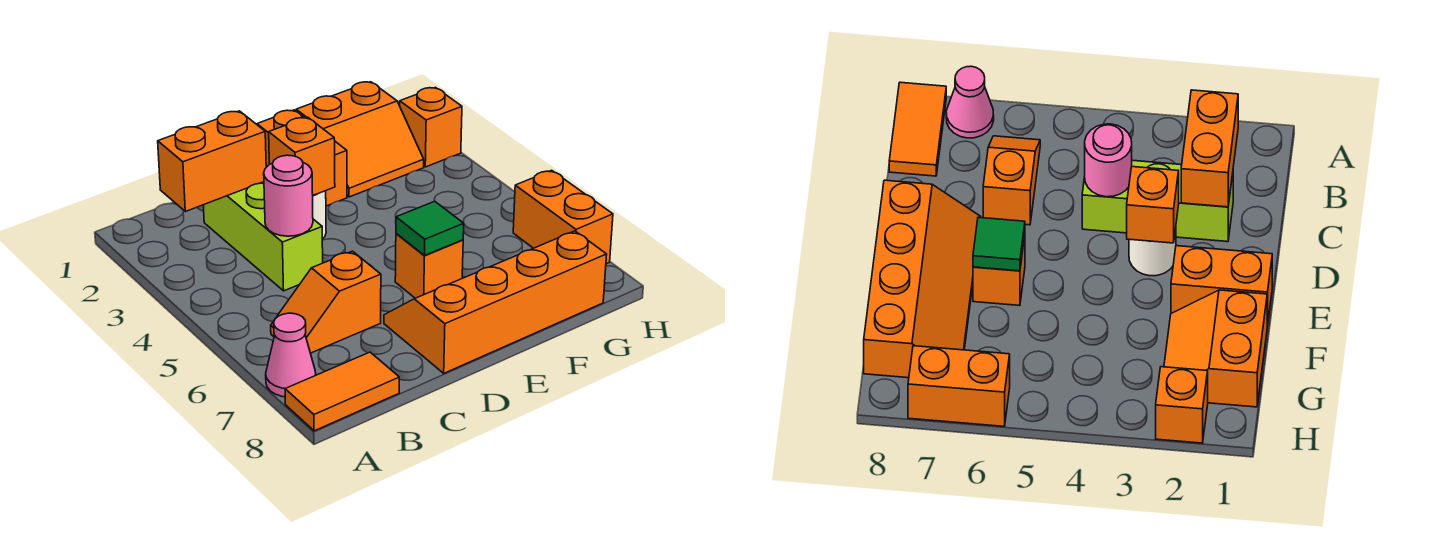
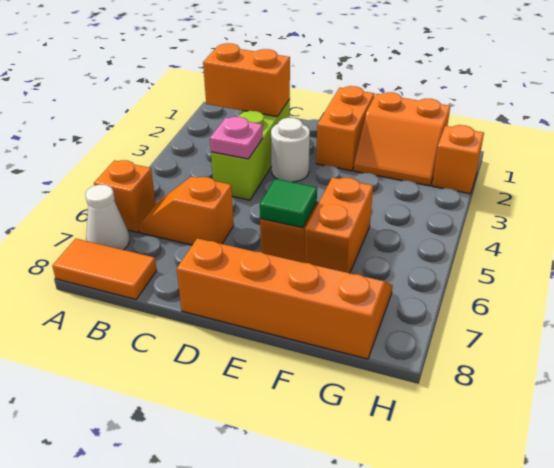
pink 1x1 cone [266,313,316,397] -> white 1x1 cone [85,185,129,250]
pink 1x1 round brick [264,155,313,236] -> pink 1x1 plate [210,117,263,159]
orange 1x1 brick [269,117,335,196] -> orange 1x1 brick moved to [94,160,156,232]
orange 1x2 brick [513,170,613,264] -> orange 1x2 brick moved to [305,177,373,273]

